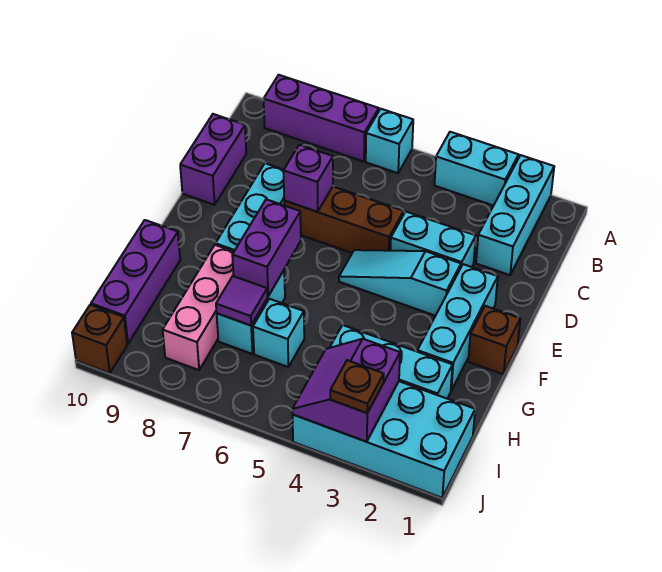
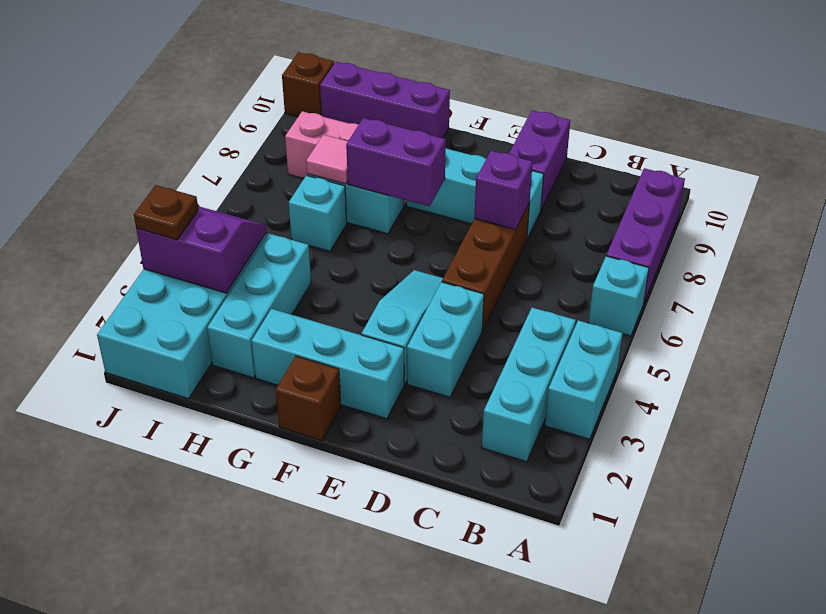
cyan 1x3 brick [476,155,554,275] -> cyan 1x3 brick turned to [482,308,576,462]
purple 1x2 brick [180,114,246,205] -> purple 1x2 brick turned to [509,110,570,210]
purple 1x1 tile [216,276,267,325] -> pink 1x1 tile [306,135,348,184]

